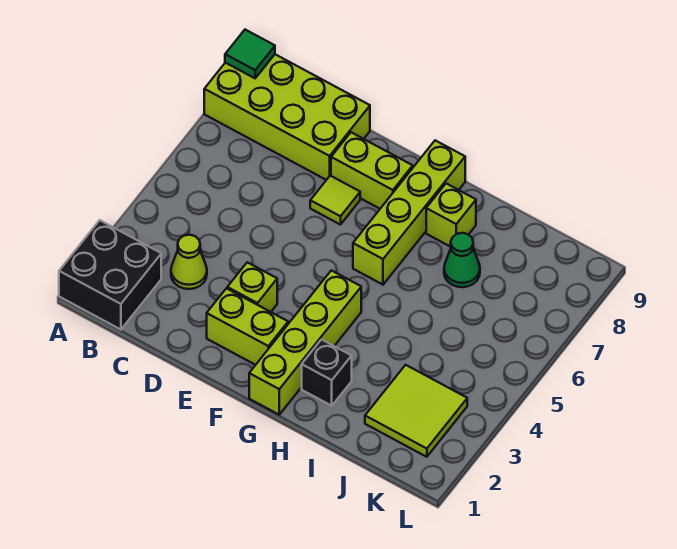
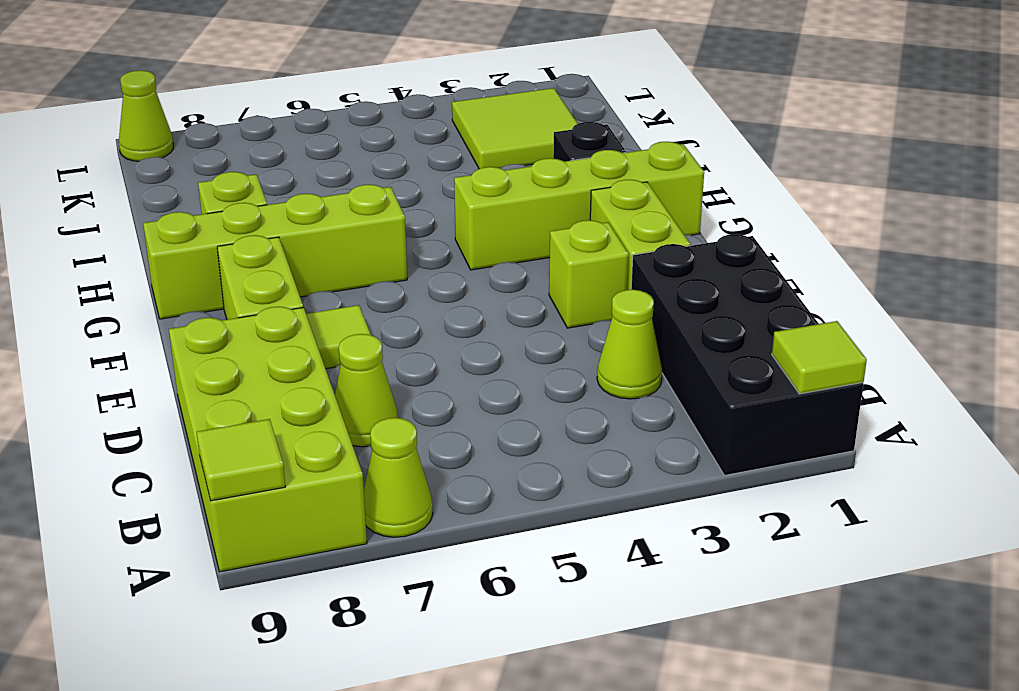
black 2x2 brick [59,220,161,330] -> black 2x4 brick [631,234,863,476]
none -> lime 1x1 tile [772,321,867,394]
none -> lime 1x1 cone [364,418,433,537]
green 1x1 tile [225,30,275,78] -> lime 1x1 tile [197,419,285,501]
none -> lime 1x1 cone [335,334,398,447]
green 1x1 cone [444,233,480,287] -> none
none -> lime 1x1 cone [119,70,173,161]

